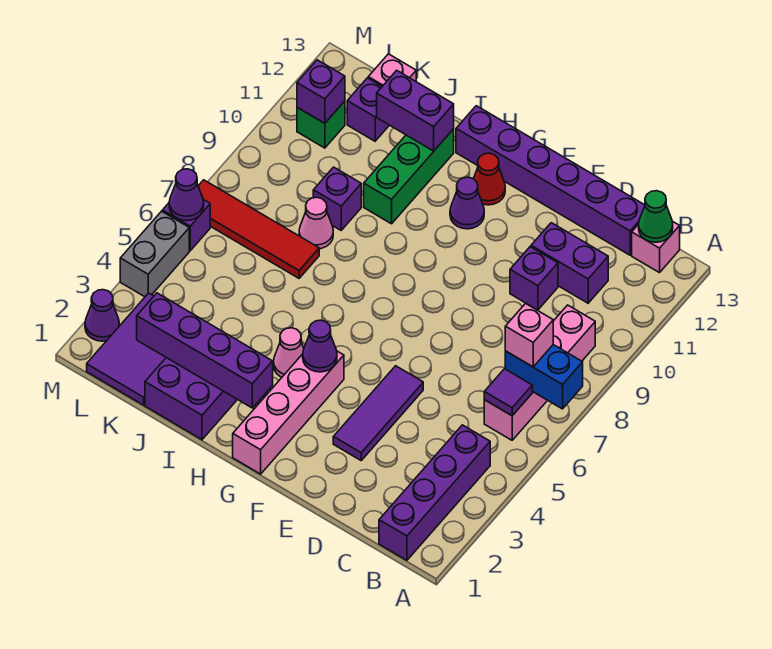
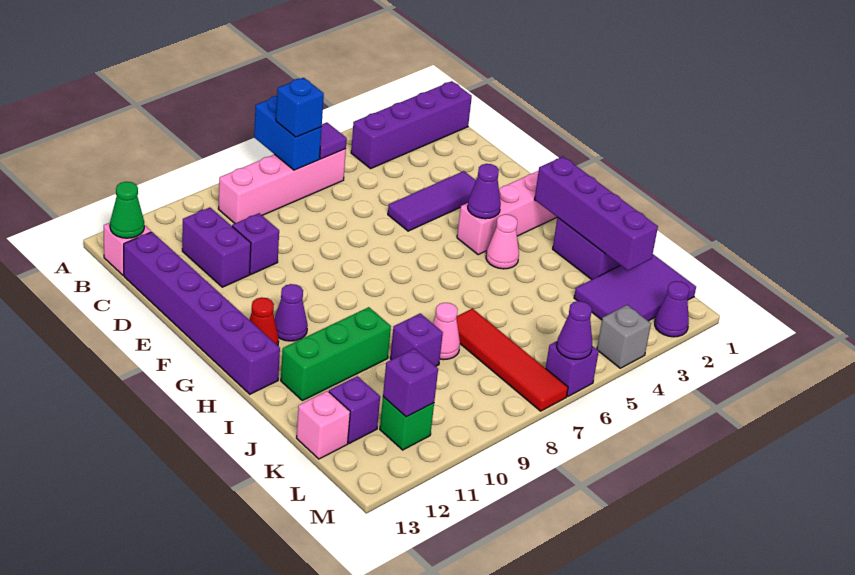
pink 1x1 brick [505,304,553,367] -> blue 1x1 brick [276,78,324,137]
purple 1x2 brick [377,70,454,151] -> none
grey 1x2 brick [120,211,189,297] -> grey 1x1 brick [597,305,651,368]

